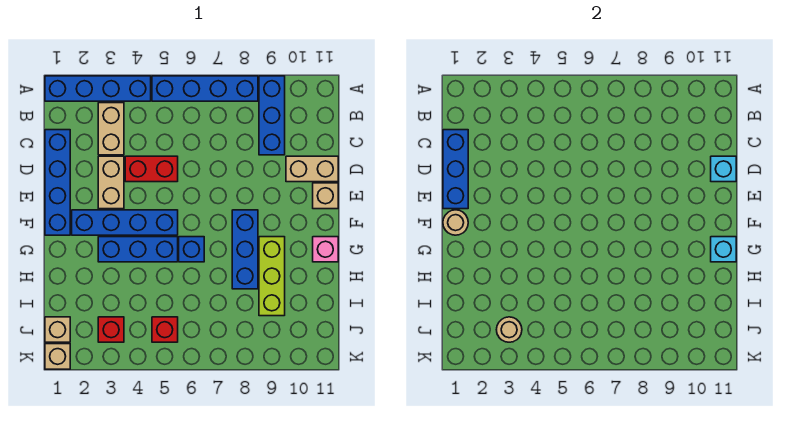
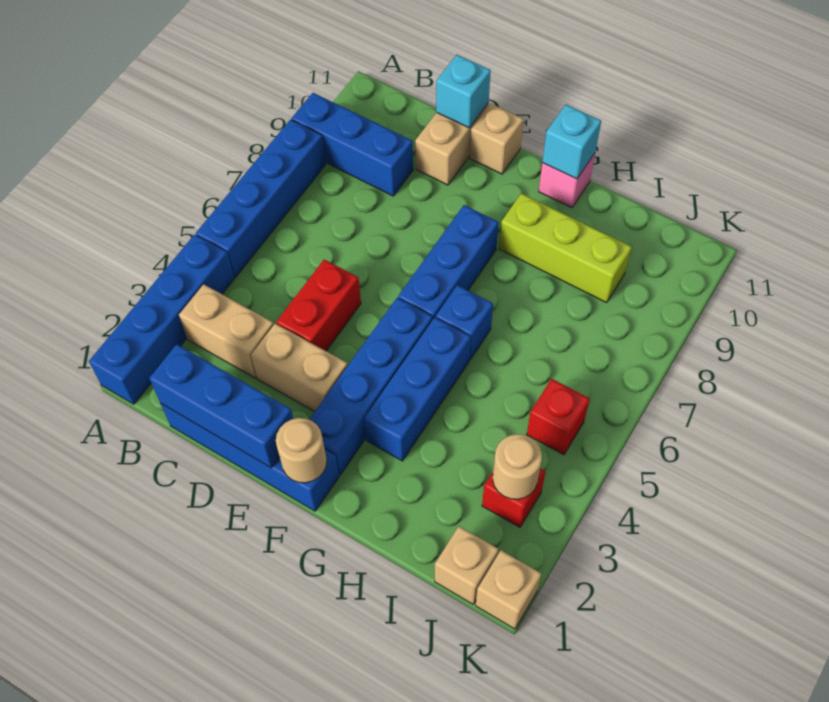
blue 1x3 brick [232,210,258,289] -> blue 1x3 brick turned to [398,205,499,319]

